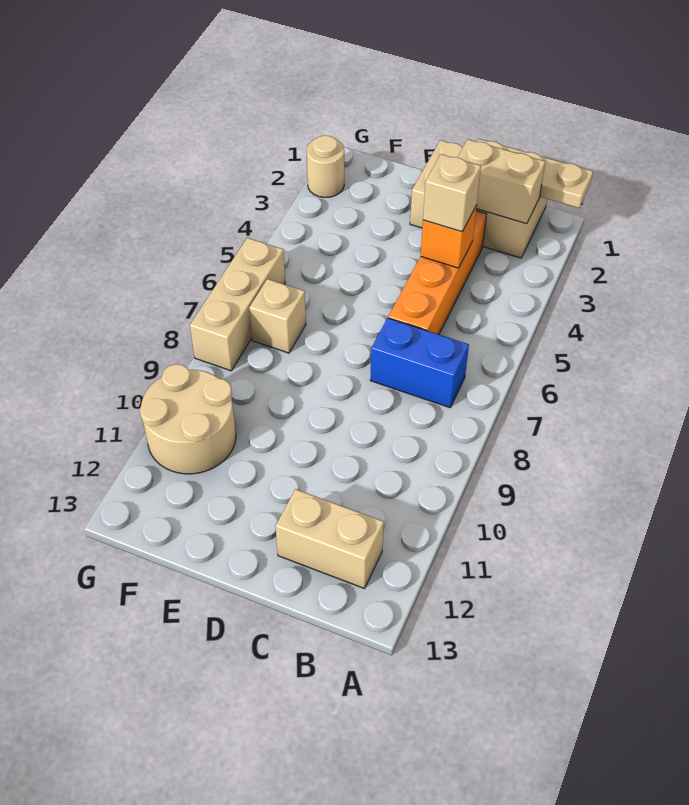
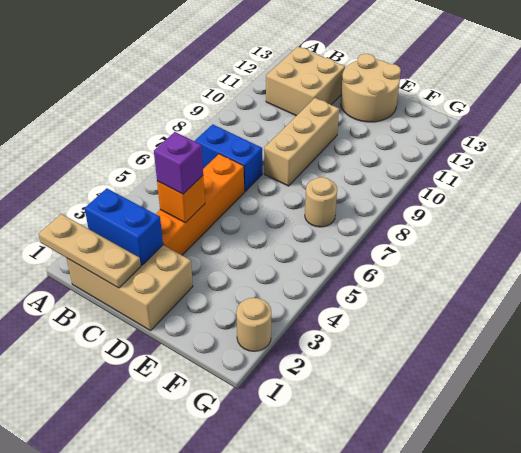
tan 1x2 brick [458,139,545,224] -> blue 1x2 brick [85,188,163,265]
tan 1x2 brick [276,489,384,588] -> tan 2x2 brick [266,47,345,116]
tan 1x1 brick [423,154,481,232] -> purple 1x1 brick [154,132,203,194]
tan 1x1 brick [249,279,306,353] -> tan 1x1 round brick [305,177,337,227]
tan 2x2 round brick [140,364,236,474] -> tan 2x2 round brick moved to [341,54,401,122]
tan 1x3 brick [190,238,285,371] -> tan 1x3 brick moved to [264,98,339,186]

